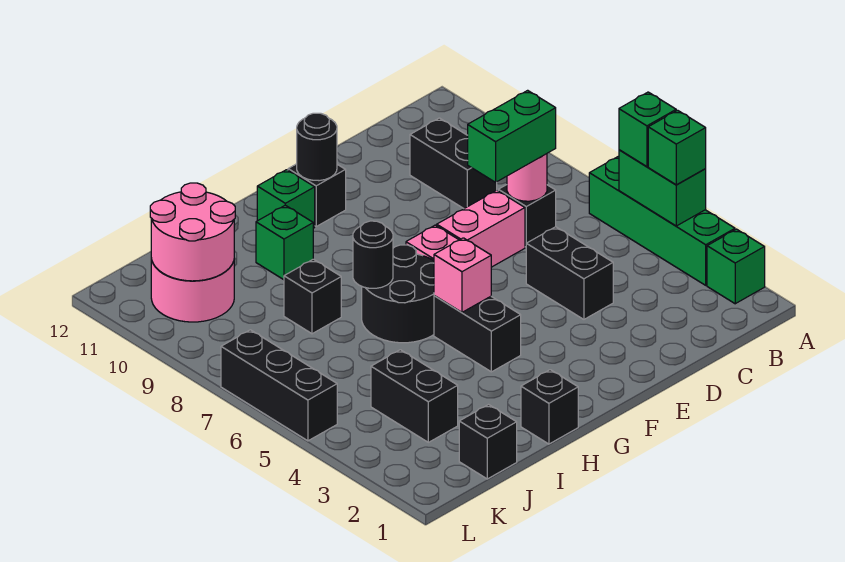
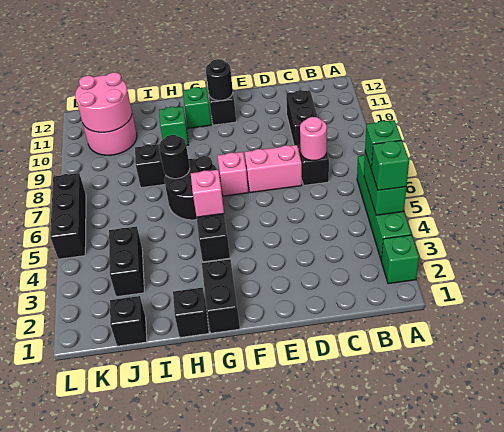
green 1x2 brick [468,90,556,182] -> none
black 1x2 brick [526,227,613,319] -> black 1x2 brick moved to [202,259,240,333]

